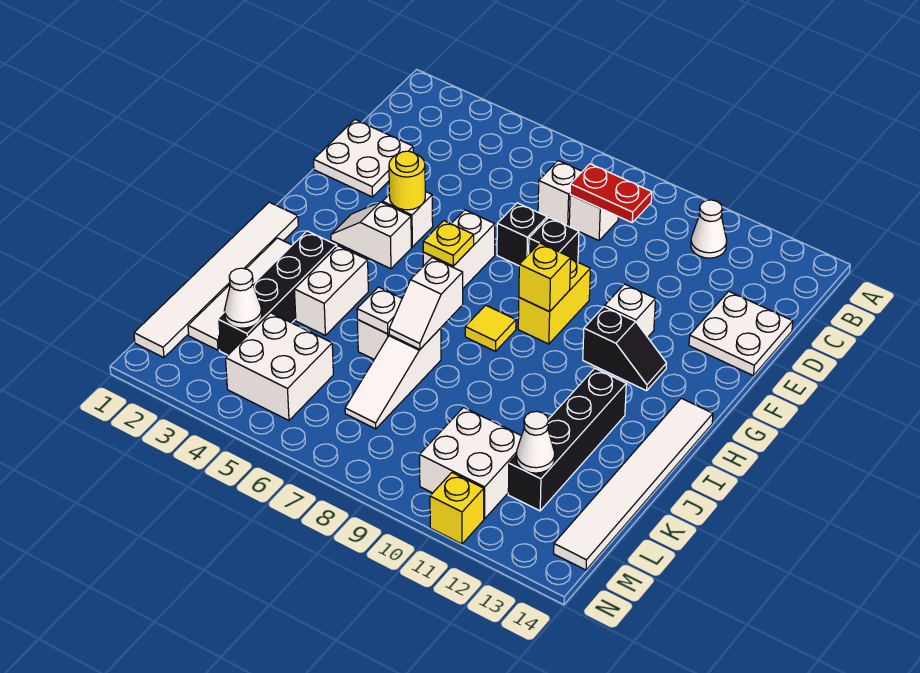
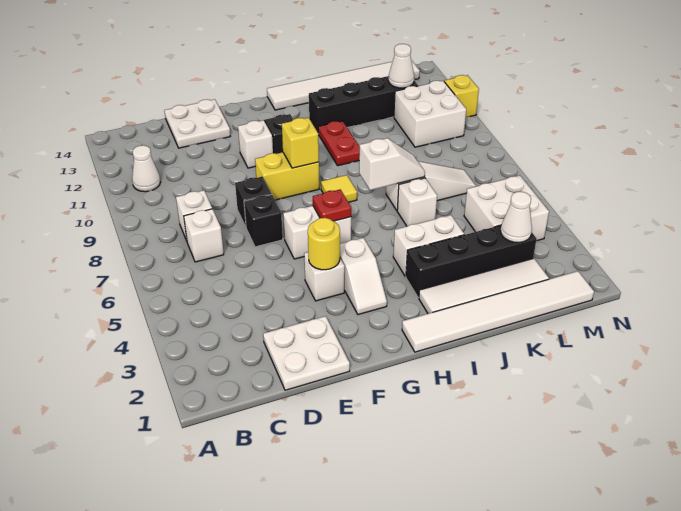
red 1x2 plate [570,164,652,223] -> red 1x2 plate moved to [318,121,360,166]
yellow 1x1 plate [423,221,474,266] -> red 1x1 plate [313,189,351,221]
white 1x1 plate [357,287,402,334] -> none

